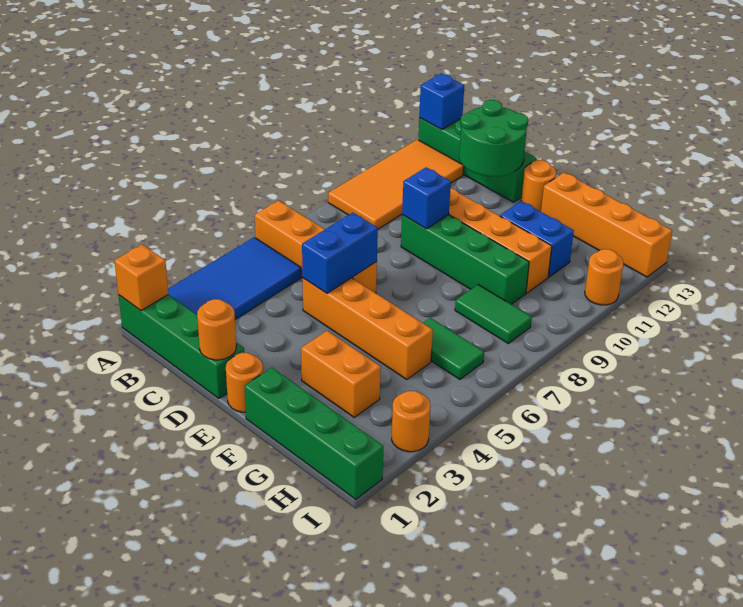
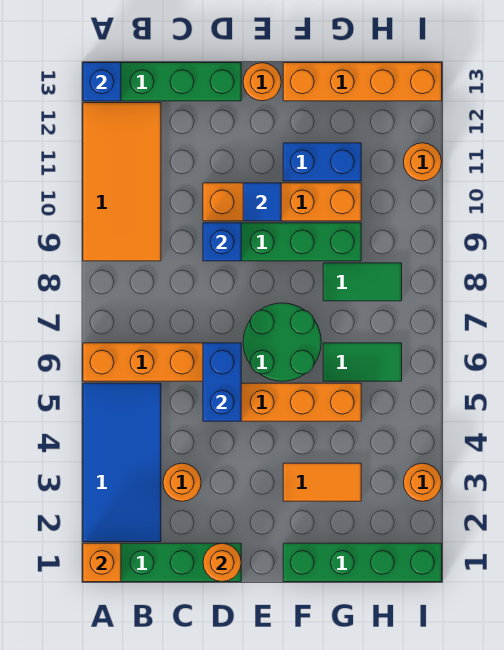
green 2x2 round brick [459,100,528,176] -> green 2x2 round brick moved to [243,303,321,381]
orange 1x1 round brick [226,353,263,412] -> orange 1x1 round brick moved to [163,463,201,501]
none -> blue 1x1 tile [243,183,281,221]
orange 1x2 brick [301,331,381,417] -> orange 1x2 tile [283,463,361,501]

